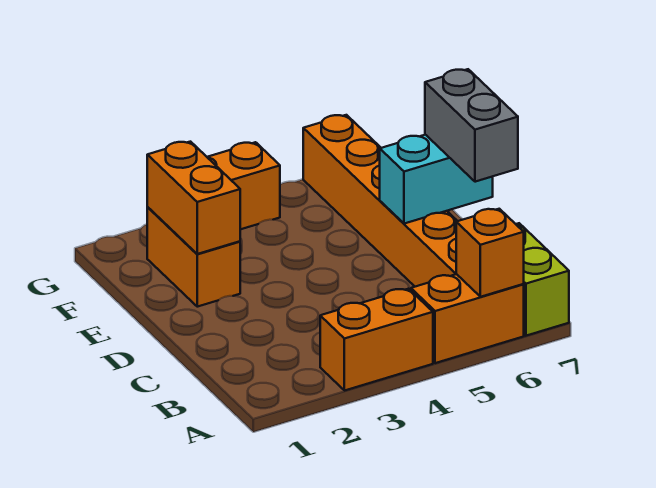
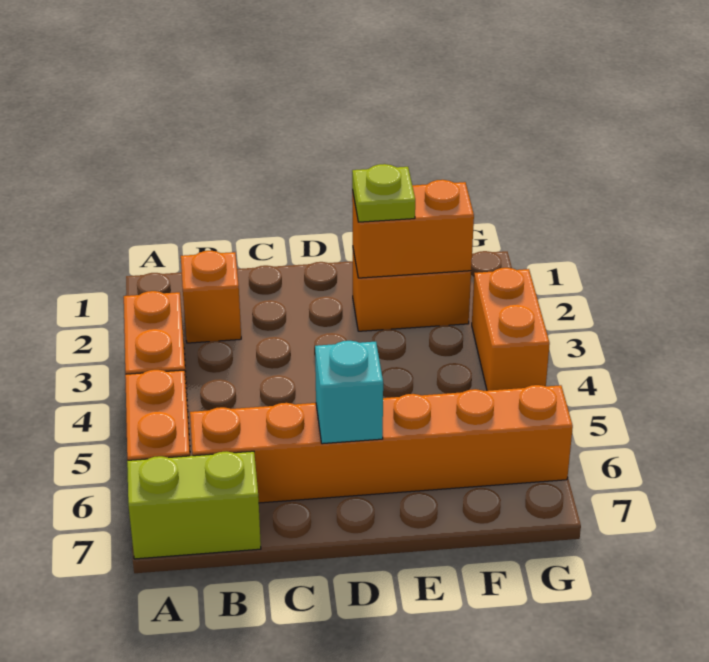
orange 1x1 brick [456,209,524,297] -> orange 1x1 brick moved to [181,251,241,343]
grey 1x2 brick [425,69,518,182] -> none
cyan 1x2 brick [380,135,493,224] -> cyan 1x1 brick [315,341,383,444]
none -> lime 1x1 plate [352,164,415,222]

